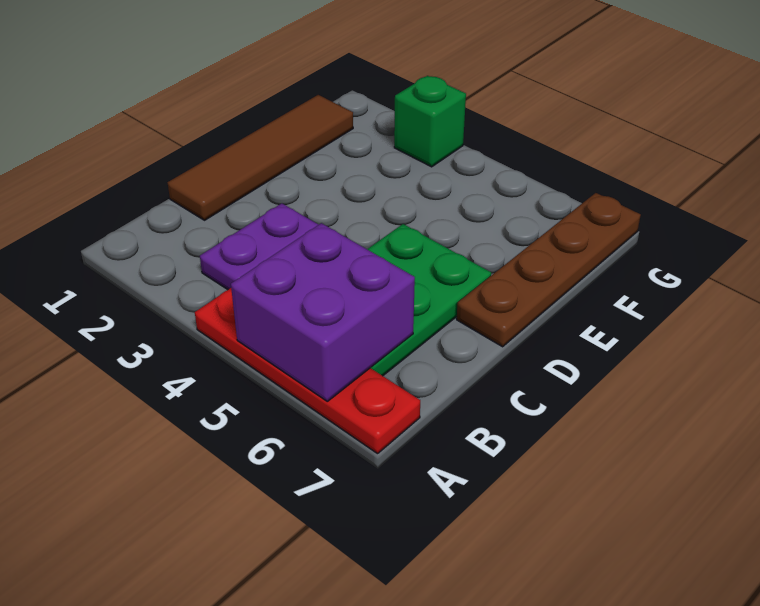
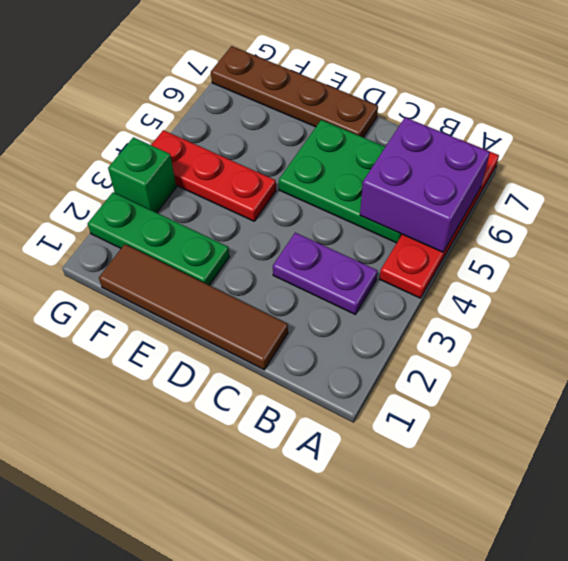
none -> green 1x3 plate [88,192,229,285]
none -> red 1x3 plate [151,130,276,221]

